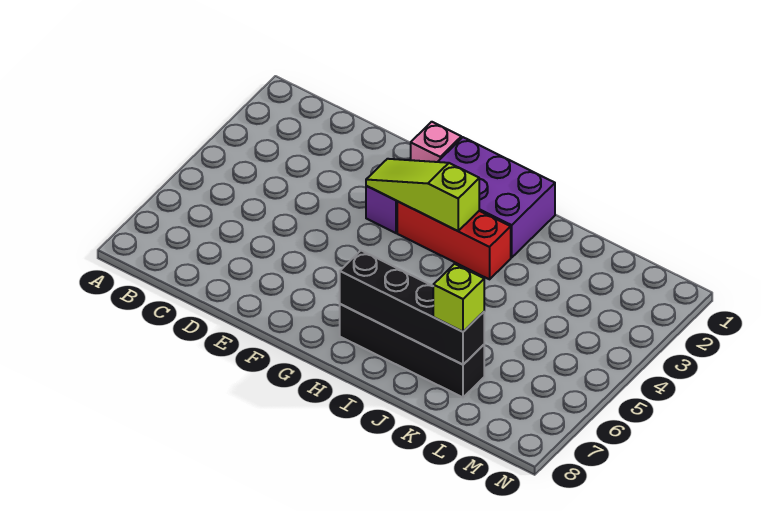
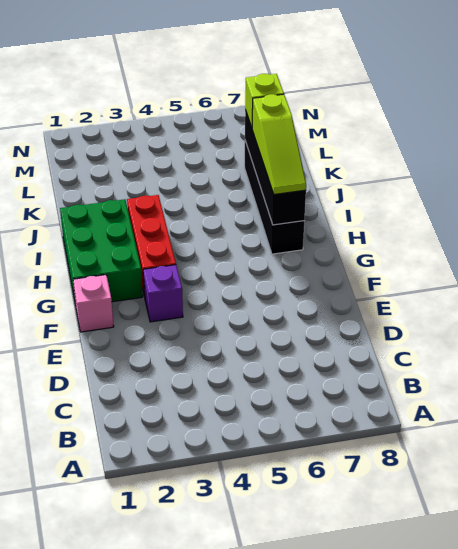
lime 1x3 slope [366,159,479,231] -> lime 1x3 slope moved to [252,94,306,195]
purple 2x3 brick [438,137,555,258] -> green 2x3 brick [60,199,143,302]

